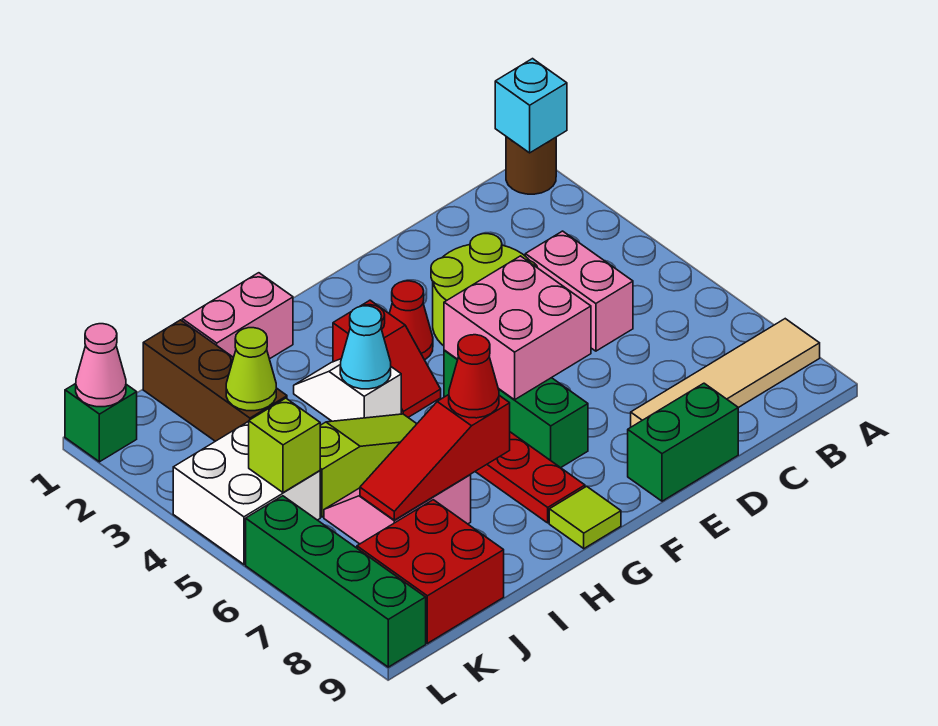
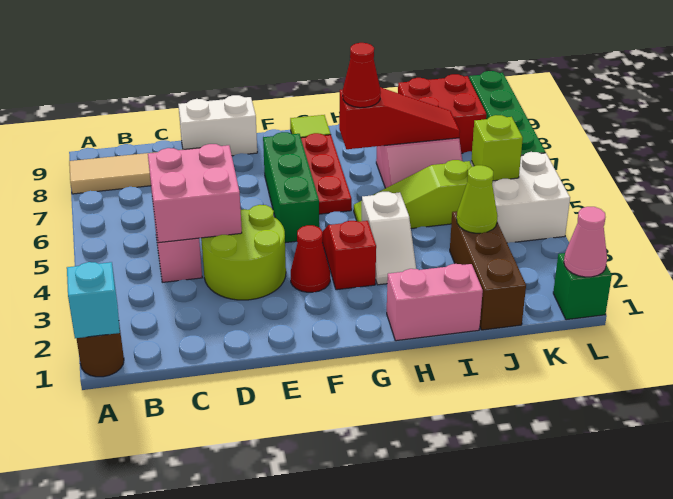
green 1x2 brick [628,383,738,501] -> white 1x2 brick [178,95,257,156]
pink 2x2 brick [444,256,591,400] -> pink 2x2 brick moved to [148,144,242,243]
cyan 1x1 cone [340,306,391,389] -> none

